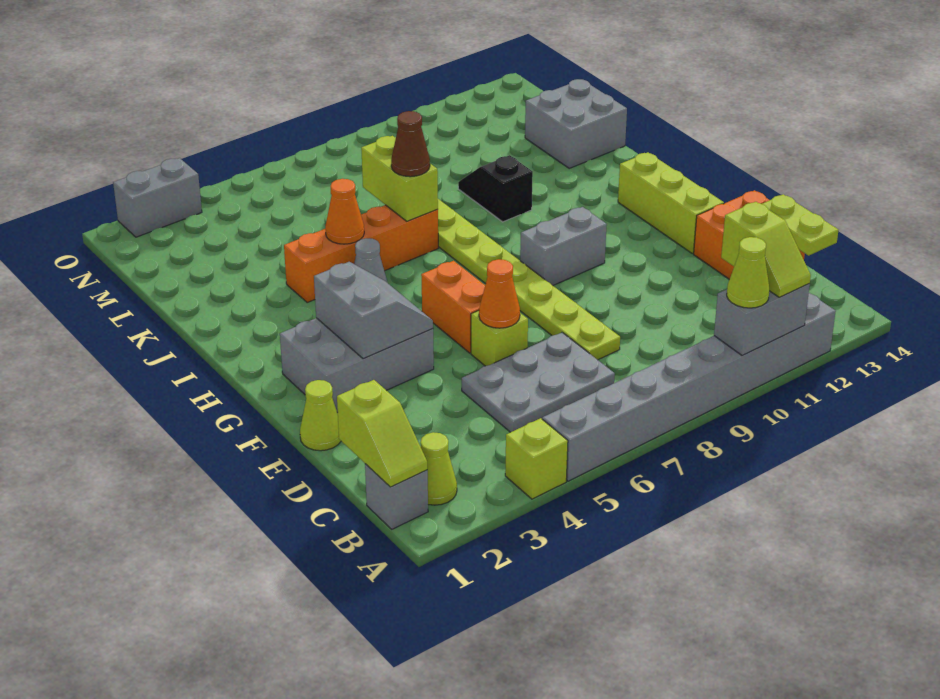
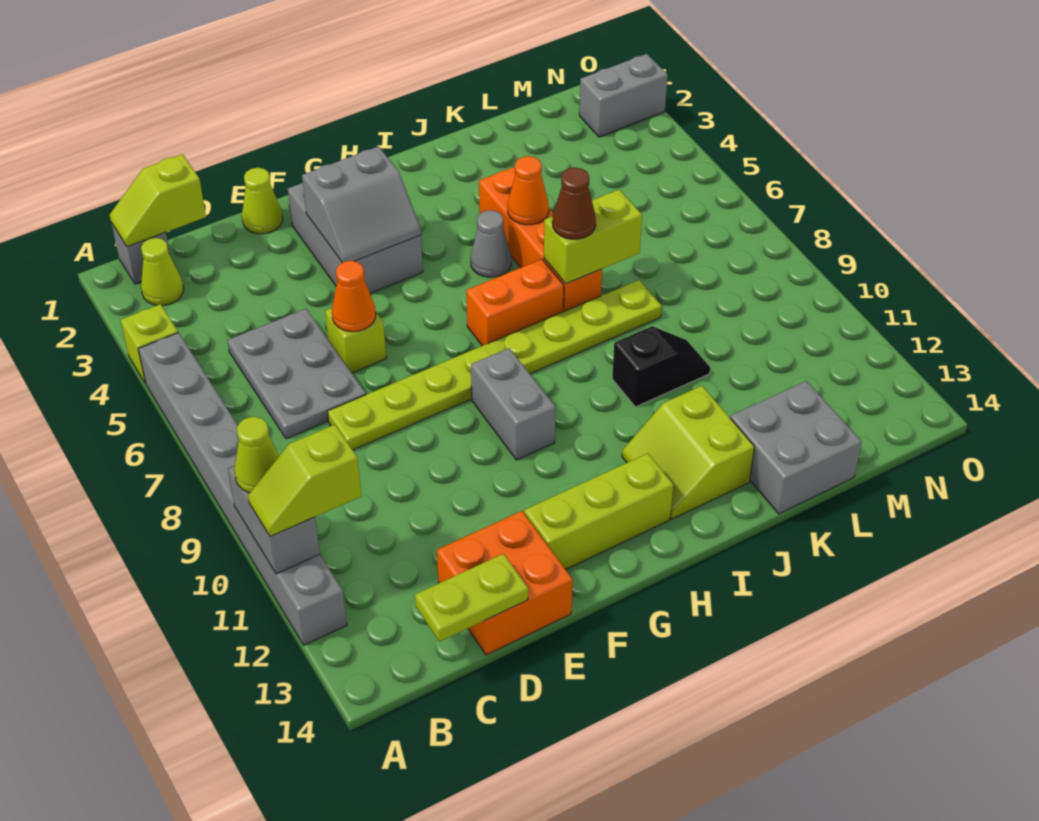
orange 1x2 brick [421,261,485,353] -> orange 1x2 brick moved to [466,259,564,346]
none -> lime 2x2 slope [622,386,754,519]
grey 1x2 brick [113,158,202,237] -> grey 1x2 brick turned to [579,54,668,137]

